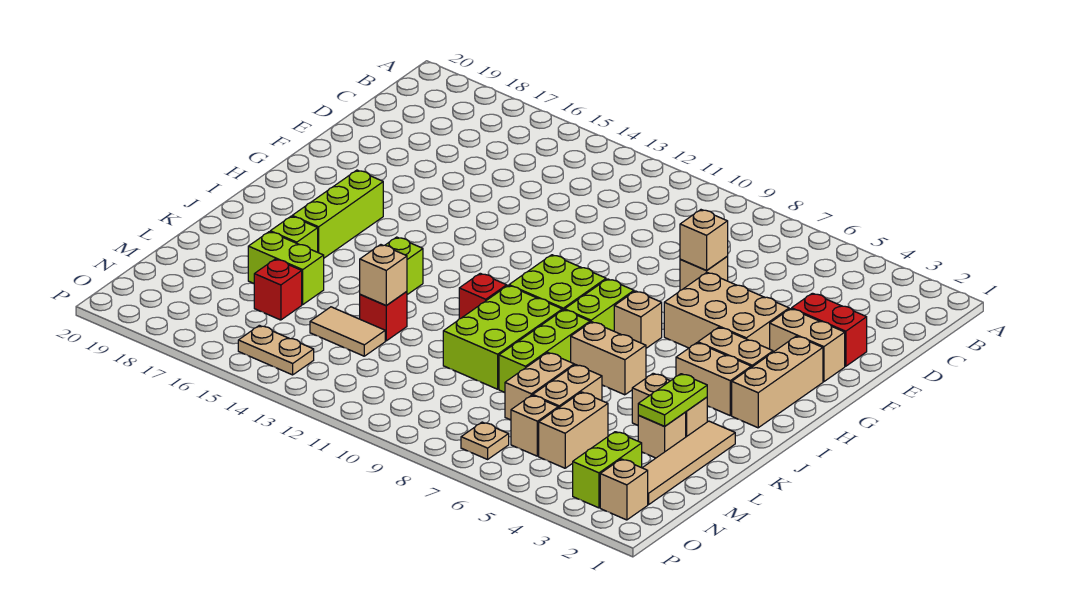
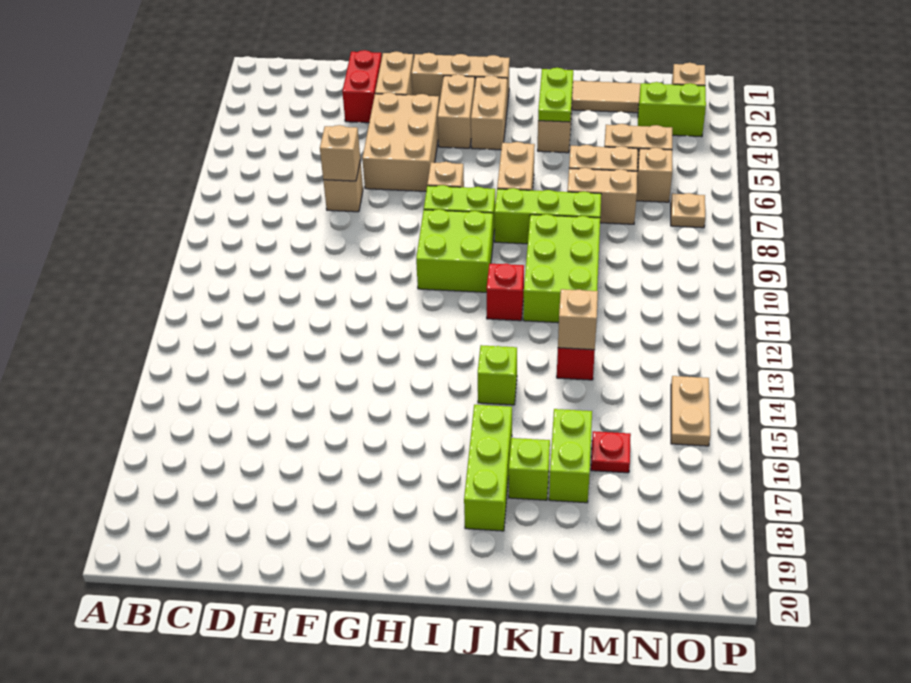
lime 1x3 brick [292,170,383,258] -> lime 1x3 brick turned to [464,405,512,531]
lime 2x3 brick [443,286,562,389] -> lime 2x3 brick turned to [523,214,600,323]
lime 1x2 plate [638,374,707,426] -> lime 1x2 plate turned to [538,68,573,122]
tan 1x1 brick [638,413,686,458] -> none
tan 1x2 tile [310,307,385,356] -> none
red 1x1 brick [254,259,302,320] -> red 1x1 plate [591,431,631,473]

